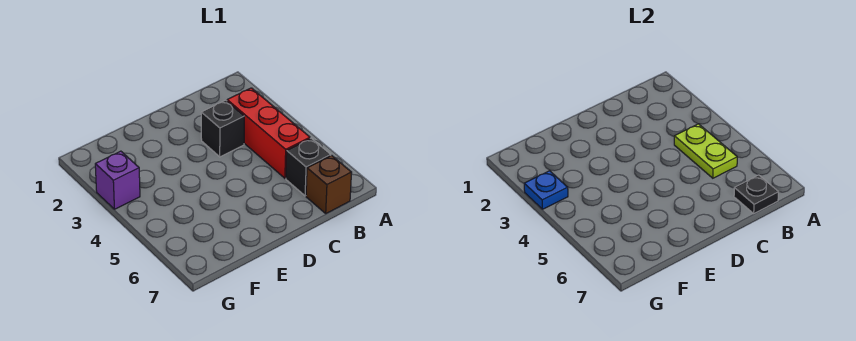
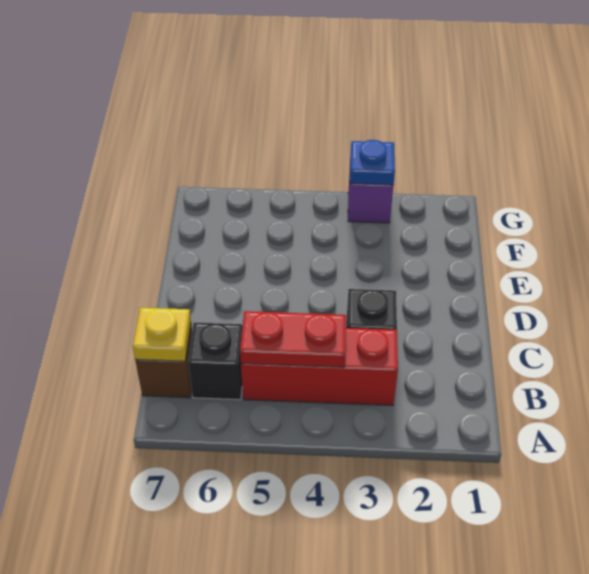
lime 1x2 plate [674,124,737,178] -> red 1x2 plate [240,311,346,367]
black 1x1 plate [734,175,779,213] -> yellow 1x1 plate [133,308,191,361]

